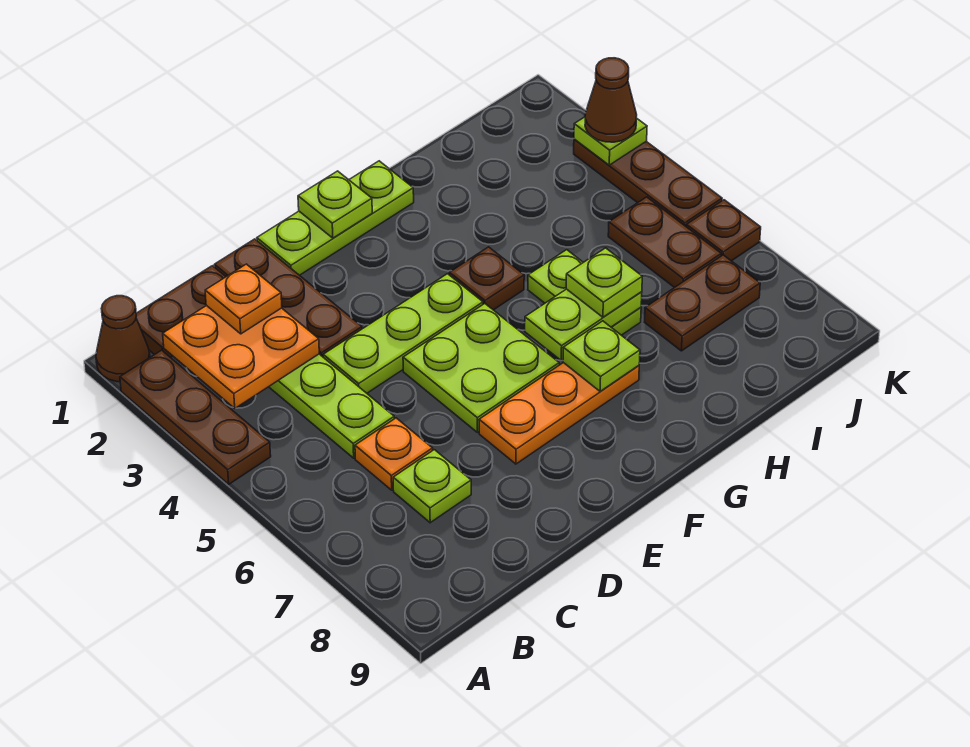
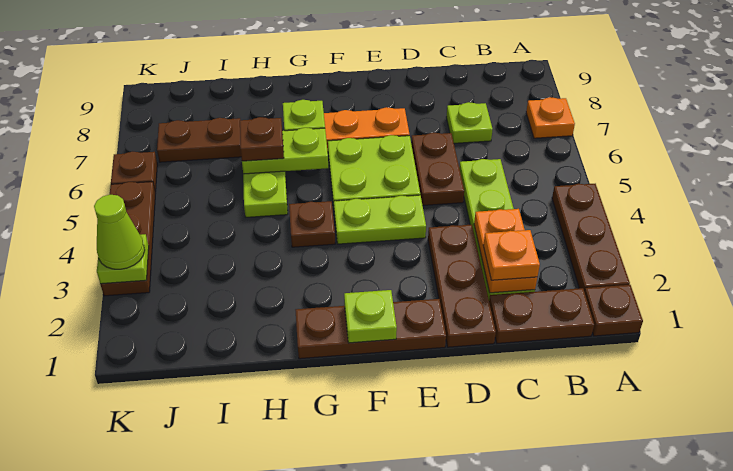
brown 1x1 cone [96,296,150,382] -> brown 1x1 plate [585,285,643,336]
orange 2x2 plate [163,305,319,408] -> orange 1x2 plate [474,209,537,293]
orange 1x1 plate [355,418,433,490] -> orange 1x1 plate moved to [526,97,575,138]
lime 1x3 plate [323,274,483,393] -> lime 1x2 plate [334,195,426,244]
lime 1x3 plate [257,161,414,275] -> brown 1x3 plate [296,299,446,359]
lime 1x1 plate [566,248,642,317] -> brown 1x1 plate [240,117,284,161]
brown 1x2 plate [608,197,721,288] -> brown 1x2 plate moved to [411,133,464,206]
brown 1x1 cone [585,58,637,142] -> lime 1x1 cone [94,195,145,269]

